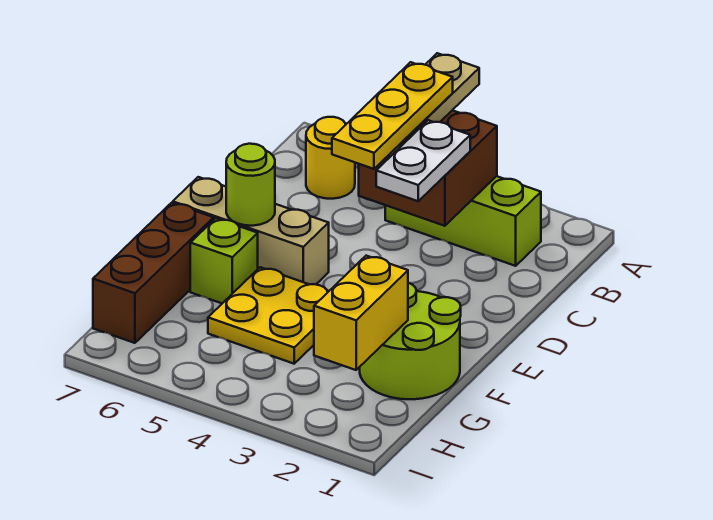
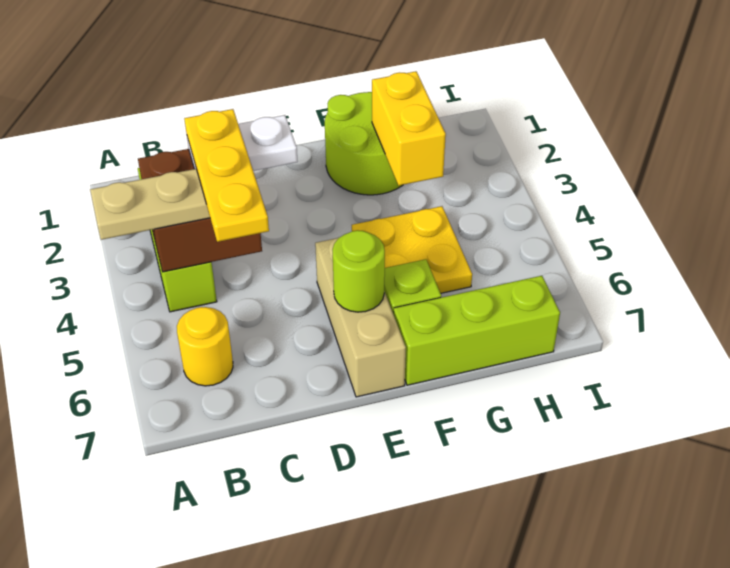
yellow 1x3 plate [332,62,453,169] -> yellow 1x3 plate turned to [184,109,269,242]
brown 1x3 brick [93,203,214,343] -> lime 1x3 brick [393,276,560,385]
yellow 1x2 brick [314,256,408,370] -> yellow 1x2 brick turned to [372,71,446,186]

